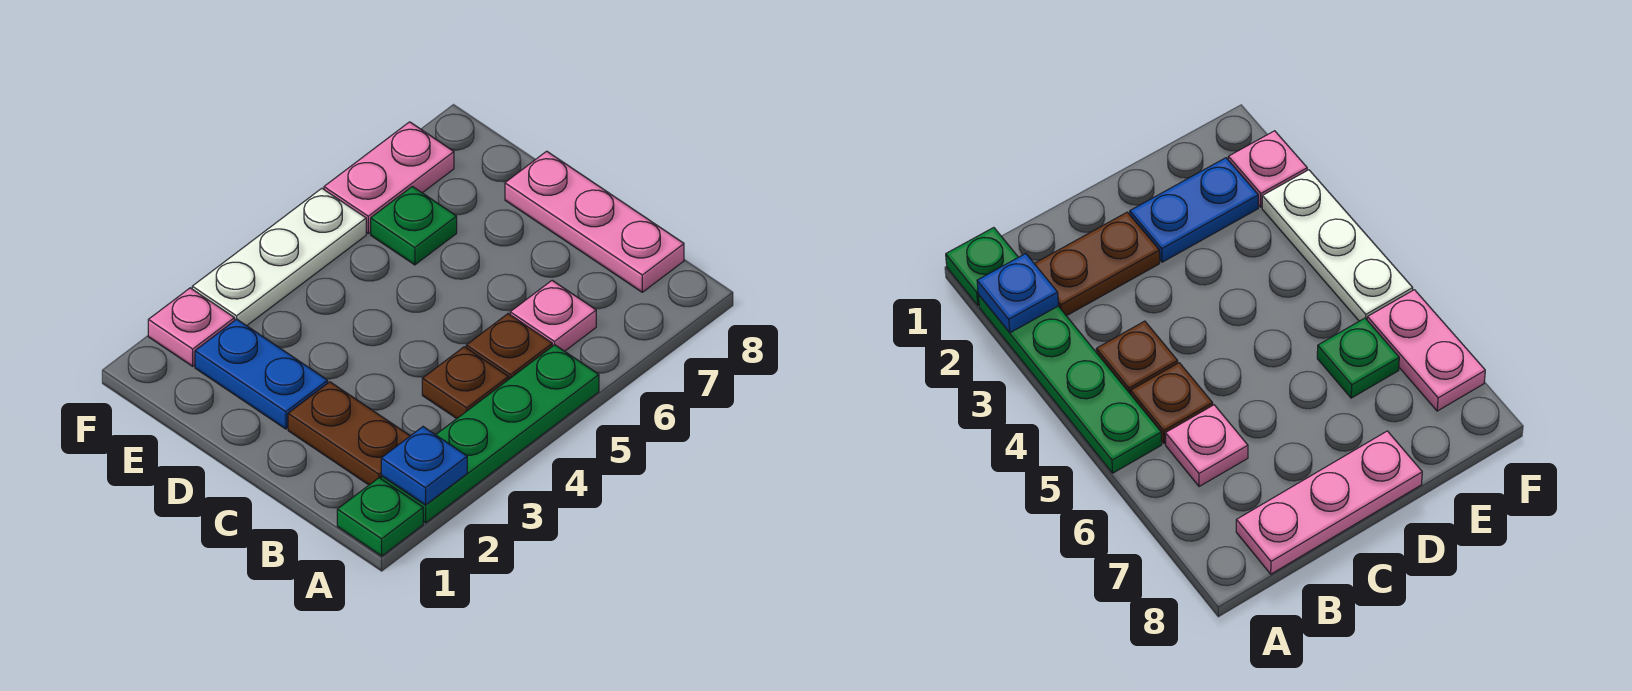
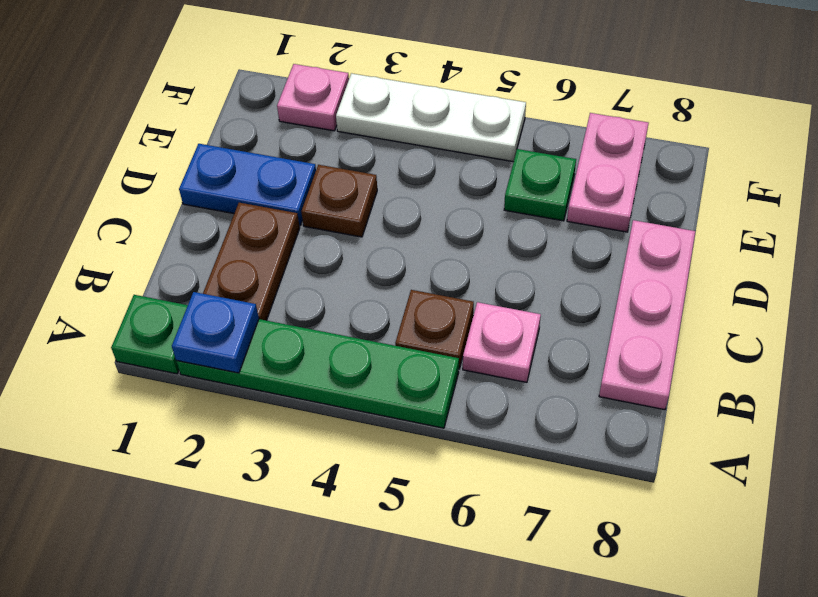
brown 1x1 plate [422,347,509,419] -> brown 1x1 plate moved to [301,165,377,237]
blue 1x2 plate [195,319,328,429] -> blue 1x2 plate turned to [179,144,316,226]
pink 1x2 plate [324,122,454,233] -> pink 1x2 plate turned to [567,113,649,232]

